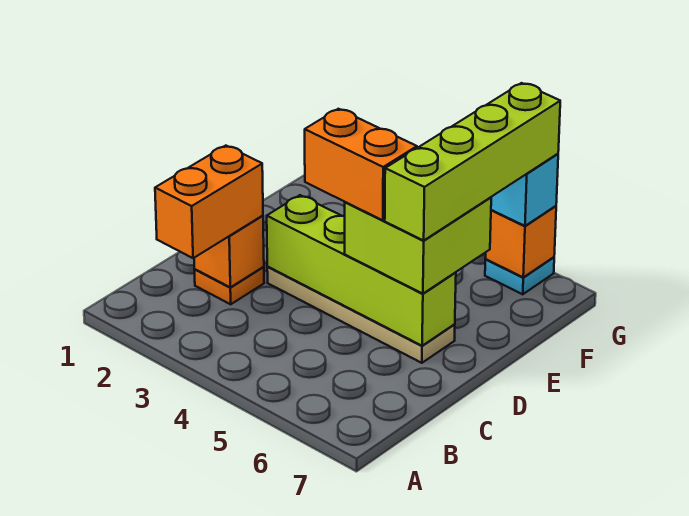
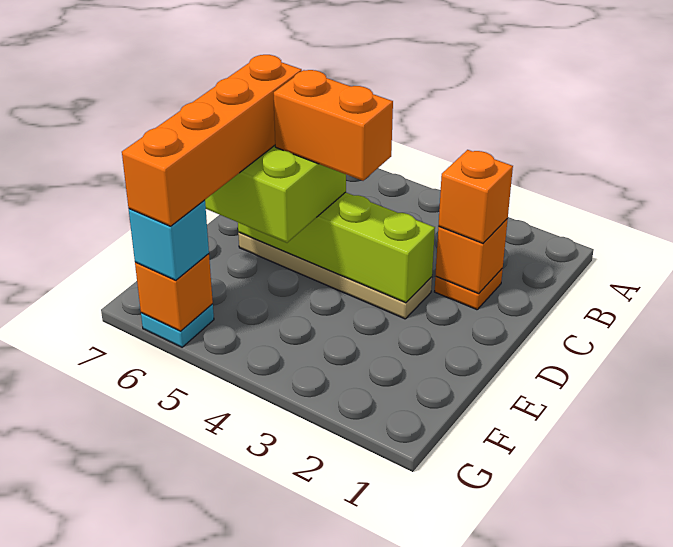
orange 1x2 brick [155,146,263,258] -> orange 1x1 brick [438,150,513,243]
lime 1x4 brick [385,83,560,240] -> orange 1x4 brick [122,55,302,226]

